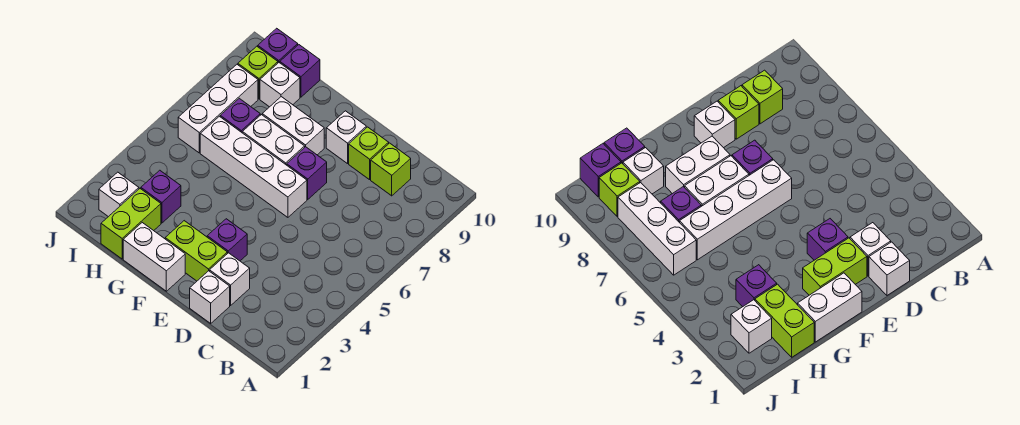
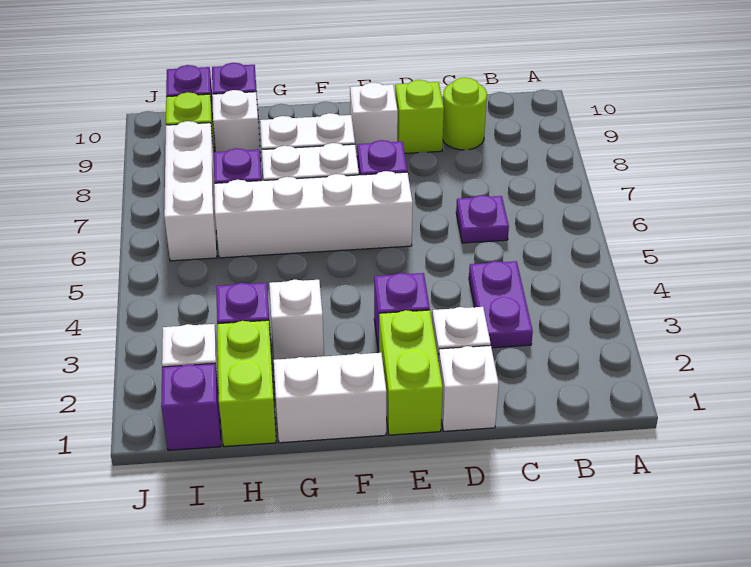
none -> purple 1x2 plate [469,261,533,348]
none -> purple 1x1 plate [456,195,509,243]
lime 1x1 brick [371,143,411,196] -> lime 1x1 round brick [443,78,487,150]
lime 1x2 brick [165,221,227,281] -> lime 1x2 brick turned to [379,310,443,435]
none -> white 1x1 brick [269,280,324,360]
none -> purple 1x1 brick [161,364,221,450]

